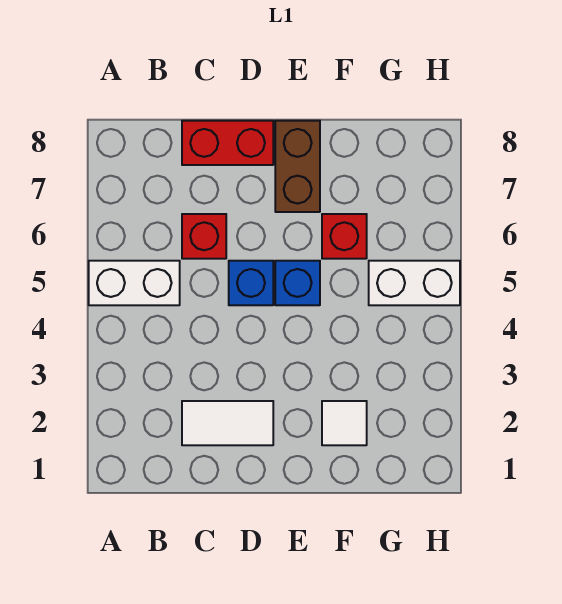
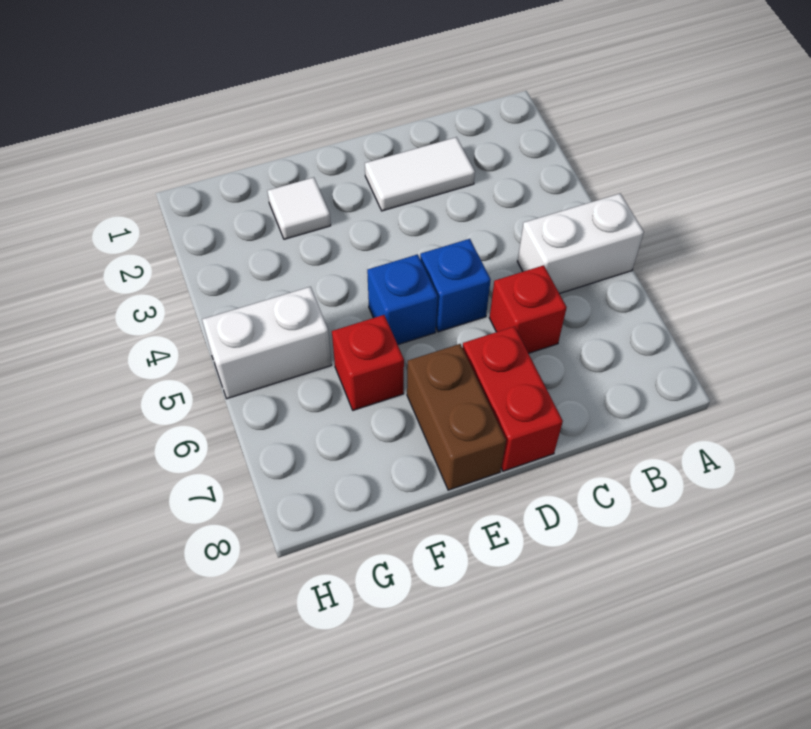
red 1x2 brick [182,121,273,165] -> red 1x2 brick turned to [463,327,563,471]

